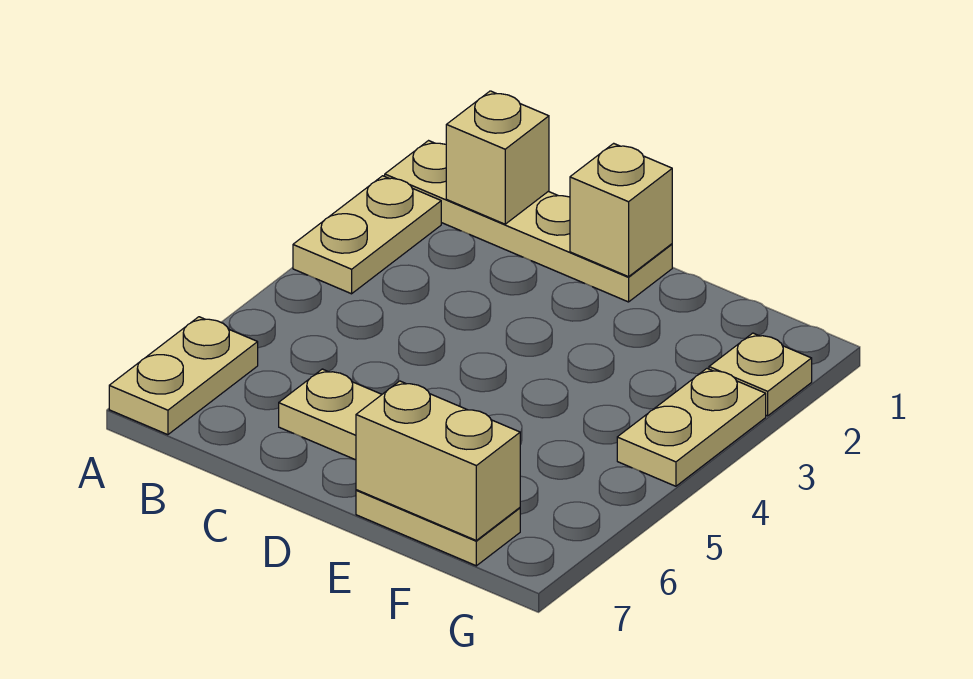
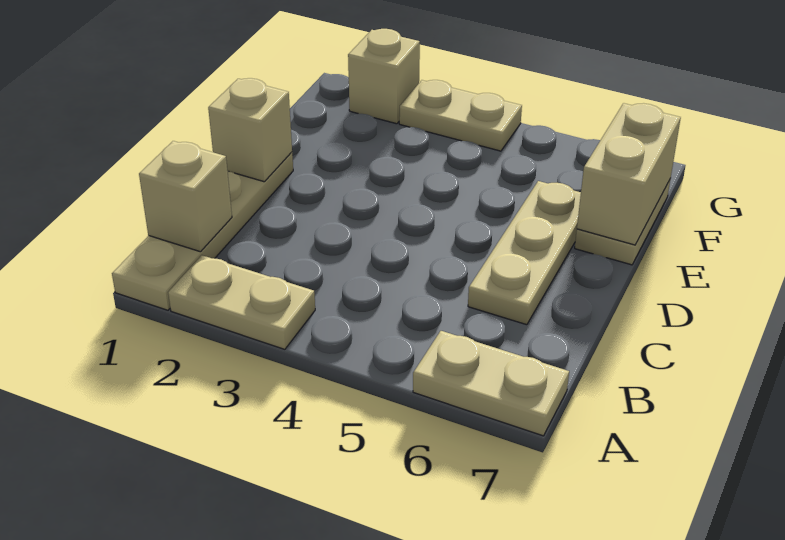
tan 1x1 plate [709,333,812,416] -> tan 1x1 brick [348,29,420,124]

